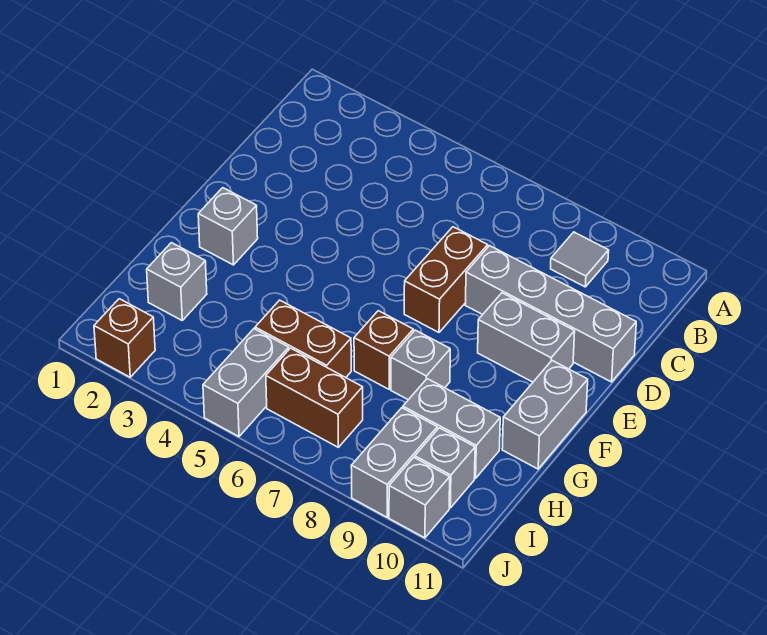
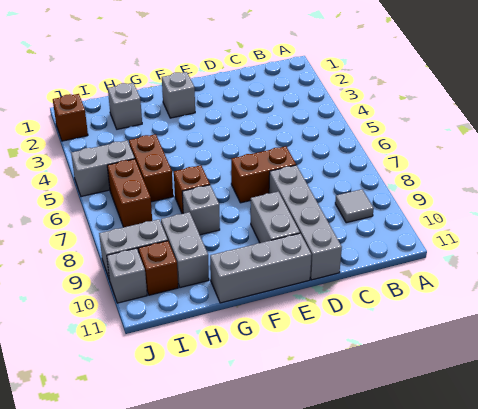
grey 1x2 brick [502,361,588,469] -> grey 1x3 brick [210,233,312,303]
grey 1x1 brick [415,428,475,508] -> brown 1x1 brick [138,241,178,295]

